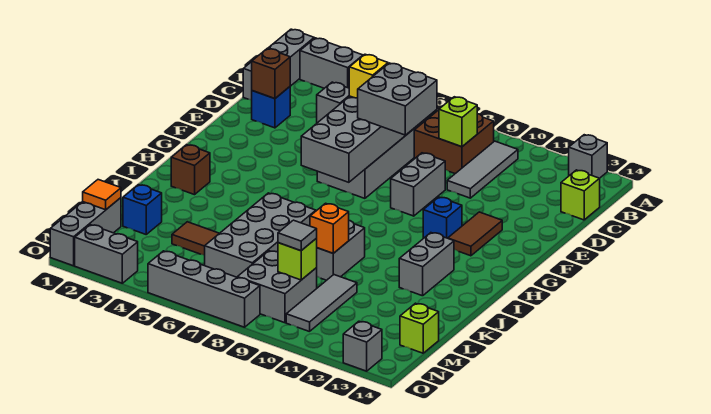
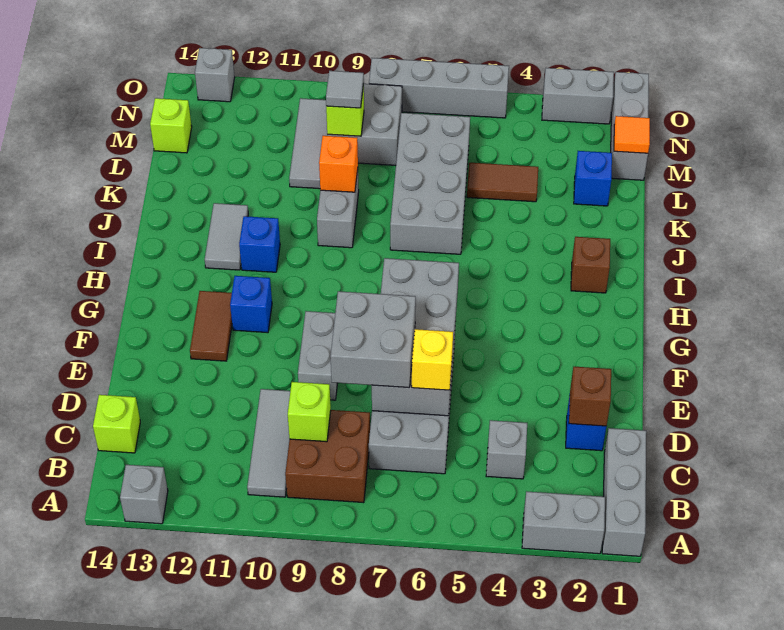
none -> blue 1x1 brick [239,216,280,272]
grey 1x2 brick [399,233,454,296] -> grey 1x2 tile [205,203,248,270]

